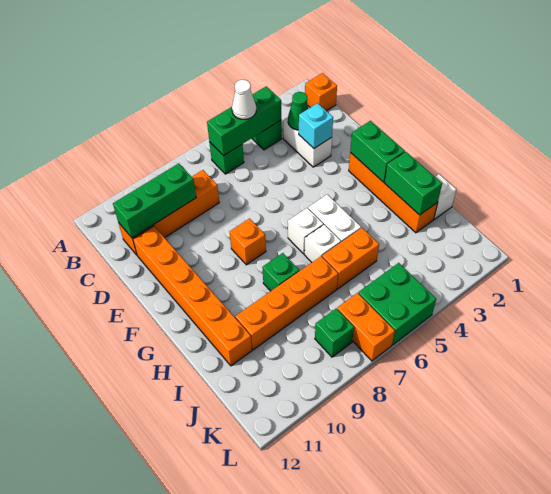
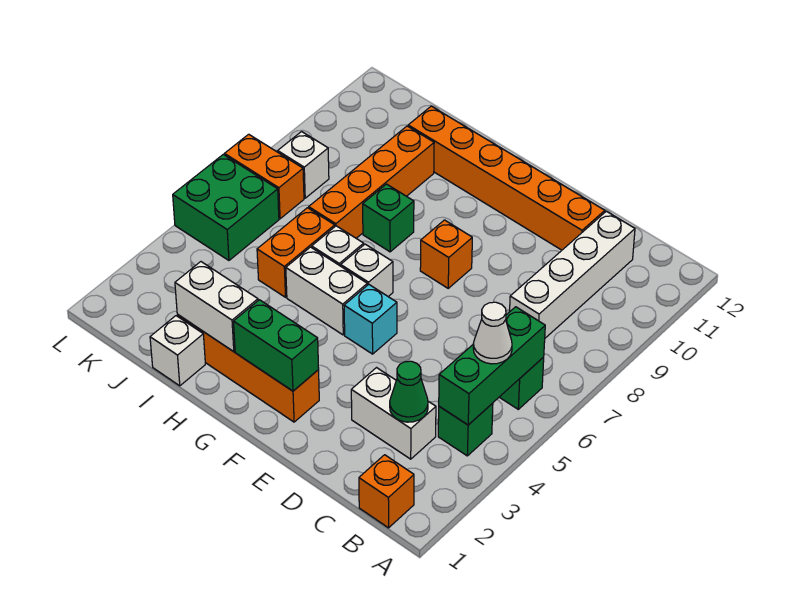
orange 1x4 brick [119,170,219,255] -> white 1x4 brick [510,211,635,338]
green 1x3 brick [113,163,196,238] -> none
cyan 1x1 brick [299,103,333,148] -> cyan 1x1 brick moved to [344,284,397,354]
green 1x2 brick [385,152,442,215] -> white 1x2 brick [175,262,258,352]
green 1x1 brick [315,309,354,357] -> white 1x1 brick [278,132,329,198]

